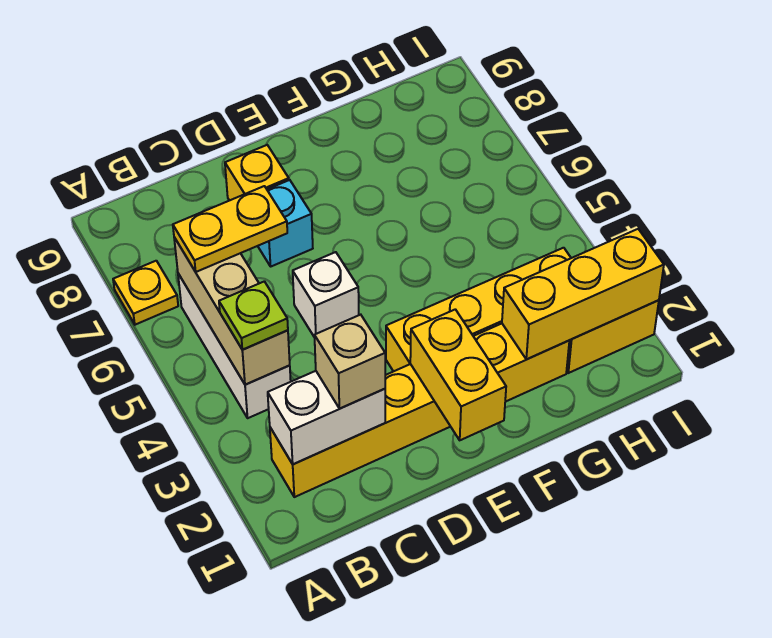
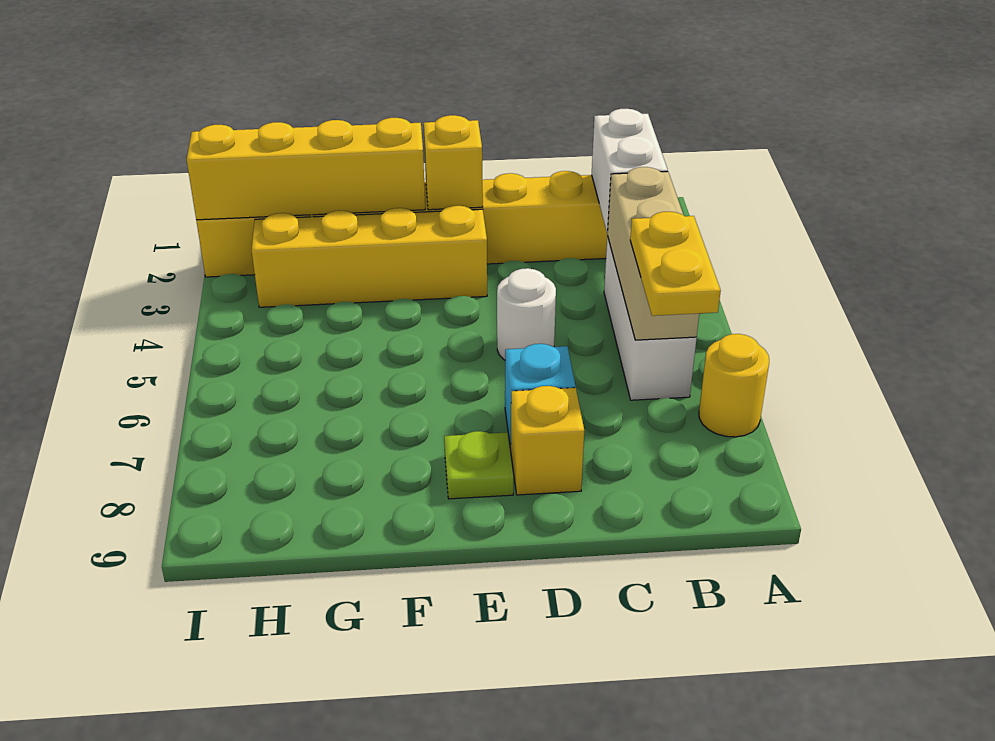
yellow 1x1 plate [113,261,178,325] -> yellow 1x1 round brick [699,334,769,437]
white 1x2 brick [268,371,385,464] -> white 1x2 brick turned to [592,109,668,233]
lime 1x1 plate [219,281,288,350] -> lime 1x1 plate moved to [444,431,514,499]
yellow 1x2 plate [173,186,287,272] -> yellow 1x2 plate turned to [630,212,721,316]
tan 1x1 brick [314,315,385,409] -> none
white 1x1 brick [293,252,359,337] -> white 1x1 round brick [497,268,556,360]
yellow 1x2 brick [410,309,506,440] -> yellow 1x1 brick [424,115,483,210]
yellow 1x3 brick [502,229,664,359] -> yellow 1x4 brick [187,118,425,220]

